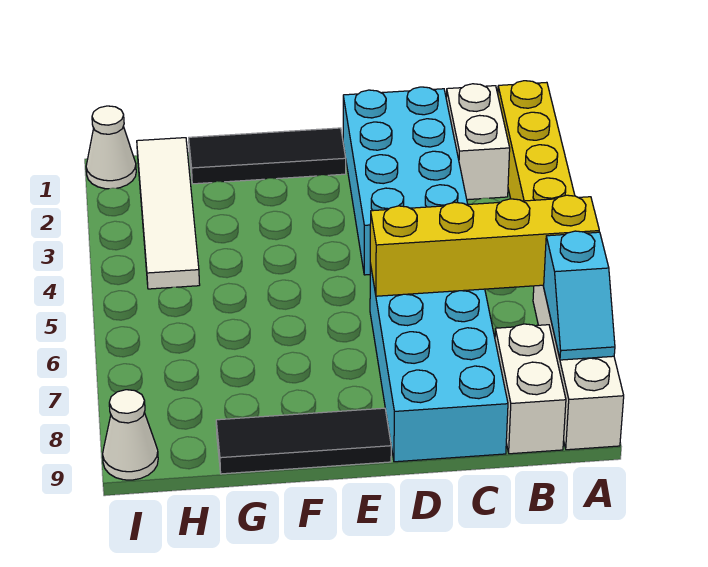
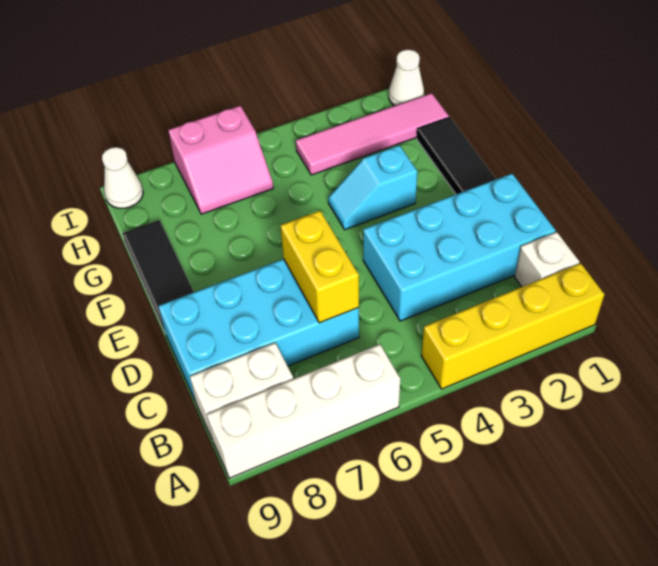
yellow 1x4 brick [370,195,599,296] -> yellow 1x2 brick [280,211,359,323]
cyan 1x2 slope [544,231,615,360] -> cyan 1x2 slope moved to [328,145,418,230]
white 1x2 brick [446,84,510,200] -> white 1x1 brick [515,232,579,287]
white 1x4 tile [137,138,200,289] -> pink 1x4 tile [296,93,449,175]
none -> pink 2x2 slope [168,106,273,214]

